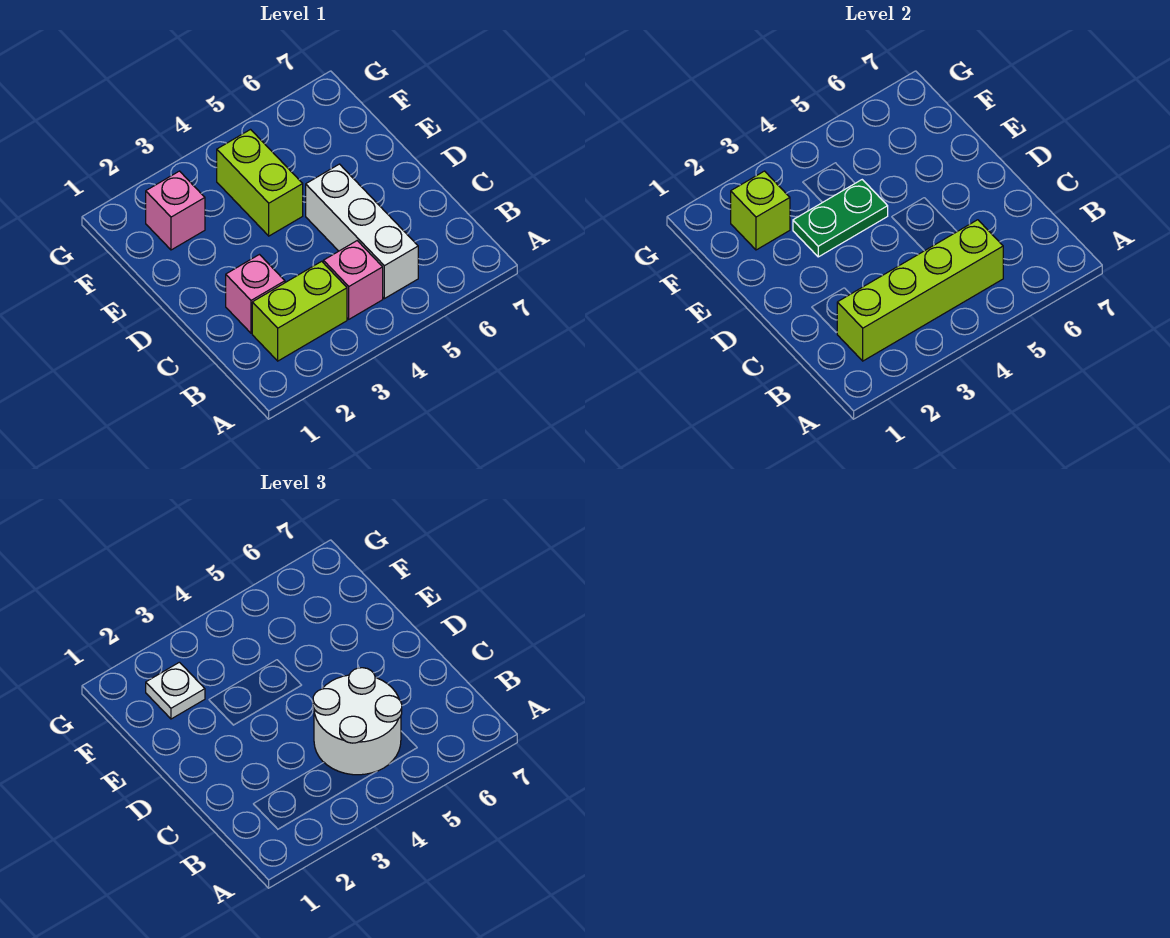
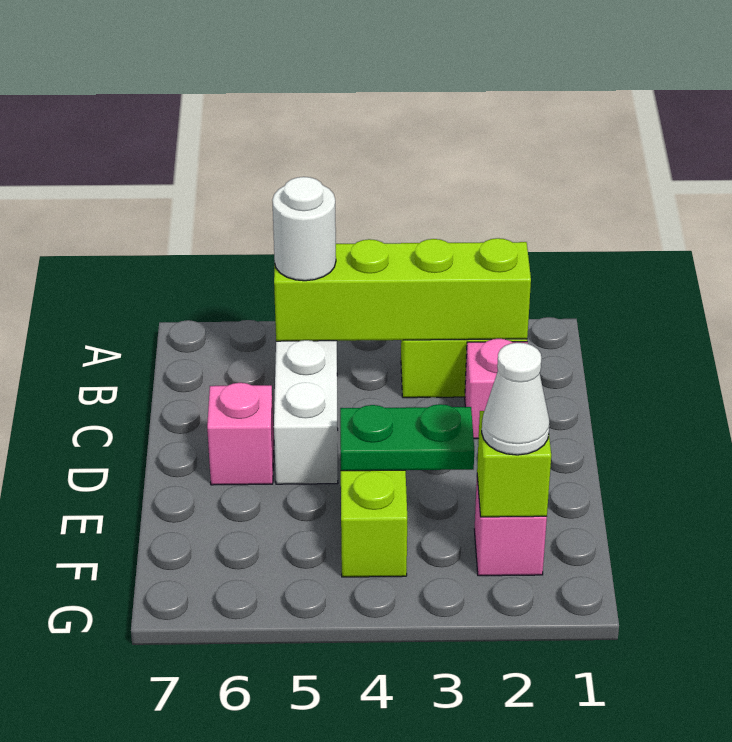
pink 1x1 brick [323,241,383,319] -> pink 1x1 brick moved to [207,383,274,485]
white 2x2 round brick [313,668,402,775] -> white 1x1 round brick [272,177,336,281]
white 1x1 plate [146,662,205,719] -> white 1x1 cone [482,343,550,455]

